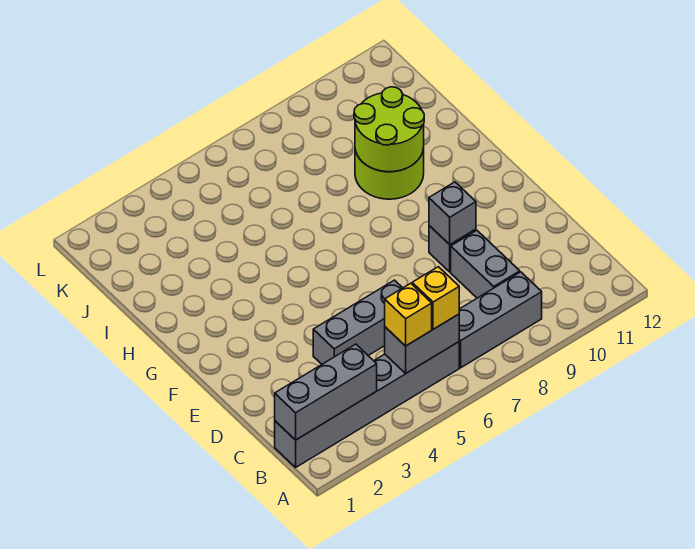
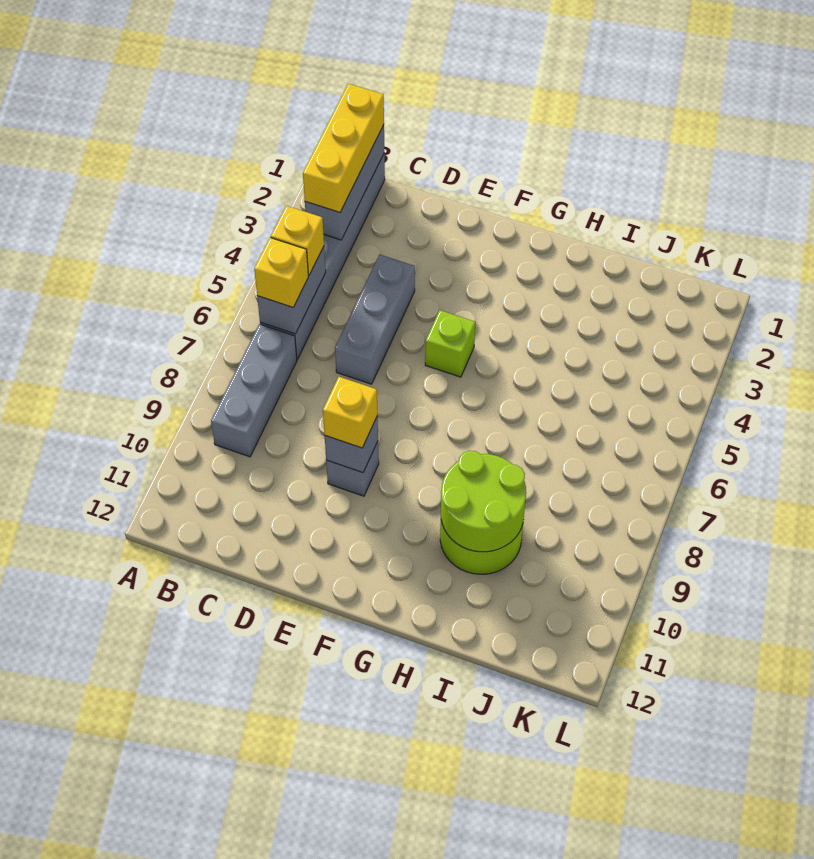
none -> yellow 1x3 brick [303,83,384,212]
grey 1x2 brick [451,230,520,298] -> none
none -> yellow 1x1 brick [323,377,377,448]
none -> lime 1x1 brick [425,310,475,377]

